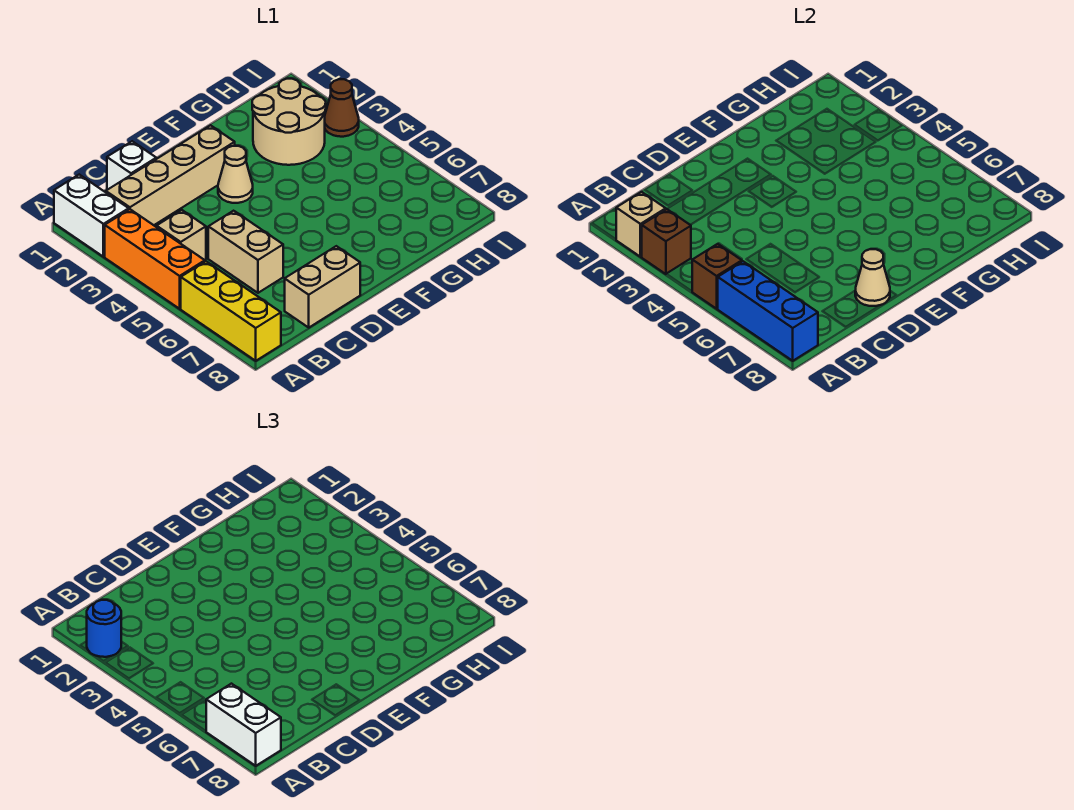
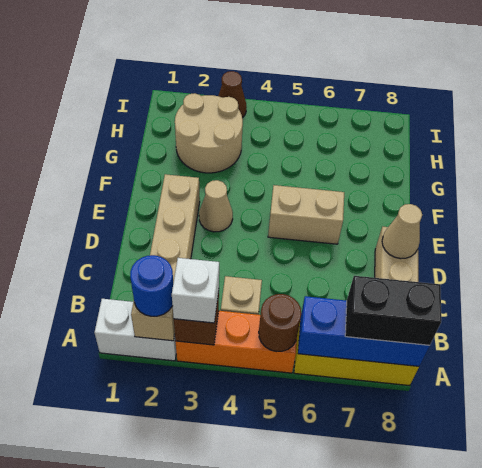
brown 1x1 brick [692,244,742,309] -> brown 1x1 round brick [259,294,301,352]
white 1x2 brick [206,684,281,766] -> black 1x2 brick [345,276,441,346]
white 1x1 brick [107,141,156,190] -> white 1x1 brick moved to [172,258,219,323]
tan 1x2 brick [208,211,283,293] -> tan 1x2 brick moved to [268,185,344,244]

